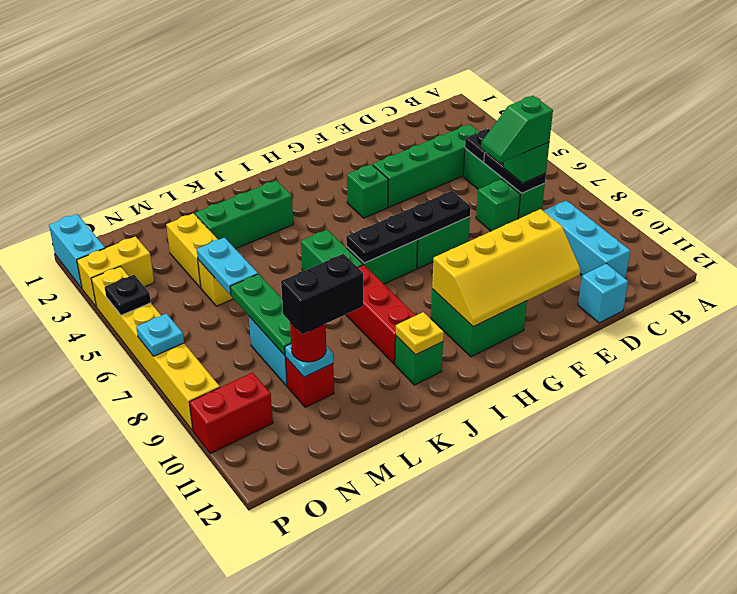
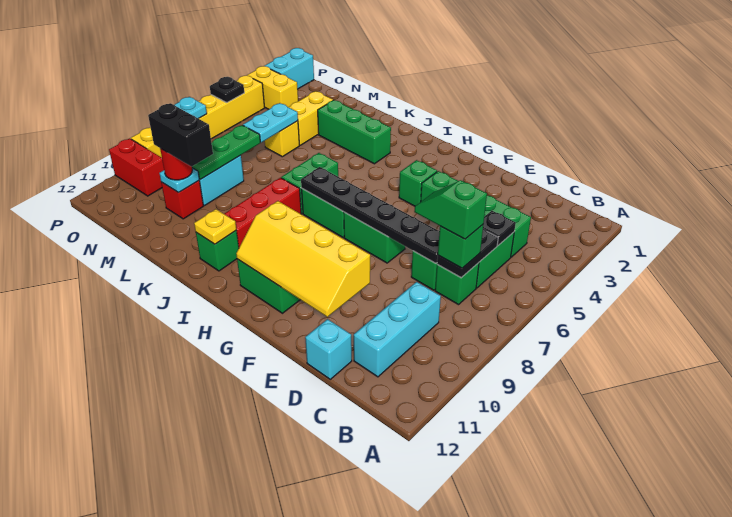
black 1x4 plate [346,191,471,263] -> black 1x6 plate [301,167,440,263]

